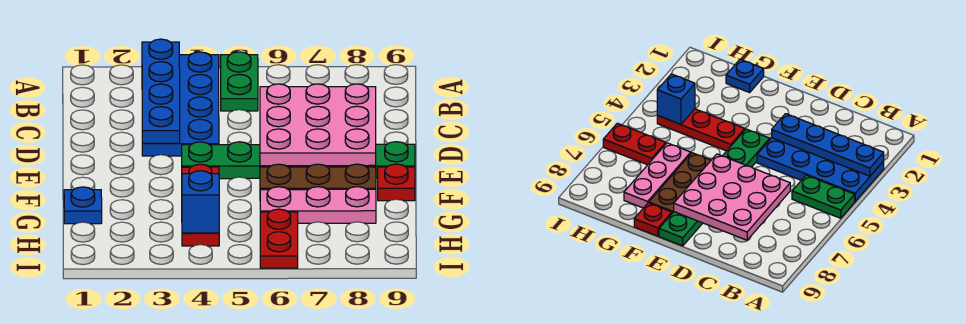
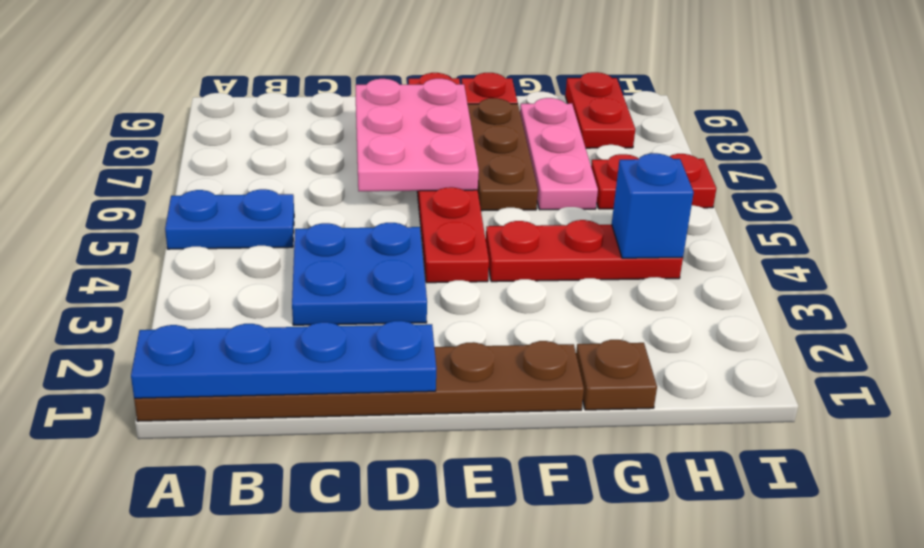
none -> brown 1x6 plate [134,341,584,421]
blue 2x4 plate [142,52,219,156] -> blue 2x2 plate [292,223,427,325]
blue 1x4 plate [142,39,180,143] -> blue 1x4 plate moved to [131,321,436,398]
green 1x2 plate [220,52,258,111] -> blue 1x2 plate [165,189,294,249]
pink 3x3 plate [260,84,376,166] -> pink 2x3 plate [356,79,479,191]
green 1x6 plate [182,142,415,179] -> red 1x6 plate [408,73,489,283]
blue 1x1 plate [64,187,102,224] -> brown 1x1 plate [576,340,657,410]
none -> red 1x2 plate [565,72,635,148]

